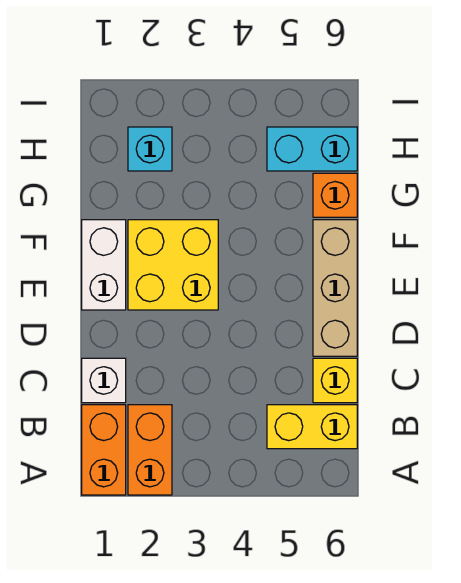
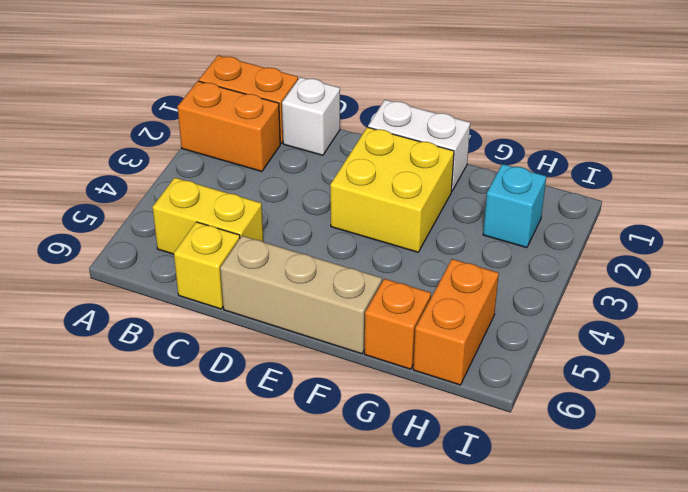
yellow 1x2 brick [267,405,357,449] -> yellow 1x2 brick turned to [152,178,263,254]
cyan 1x2 brick [267,127,357,171] -> orange 1x2 brick [413,259,499,385]

